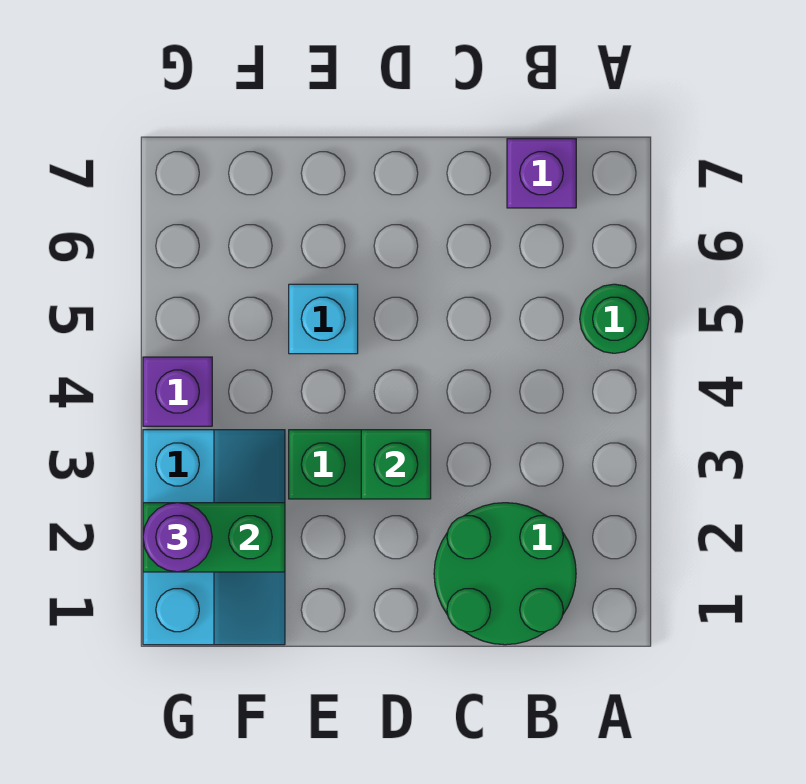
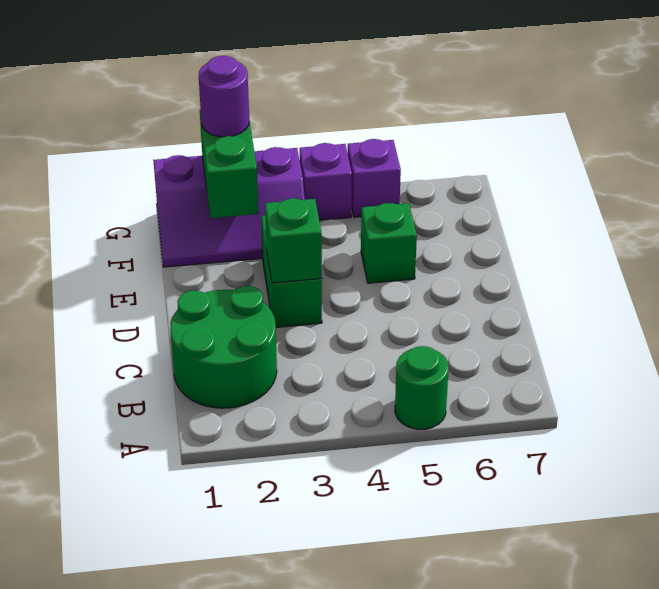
purple 1x1 brick [507,139,576,208] -> purple 1x1 brick moved to [348,139,401,217]
cyan 1x1 brick [289,284,358,354] -> green 1x1 brick [361,203,417,283]
cyan 2x3 slope [143,430,285,645] -> purple 2x3 slope [153,147,305,267]

